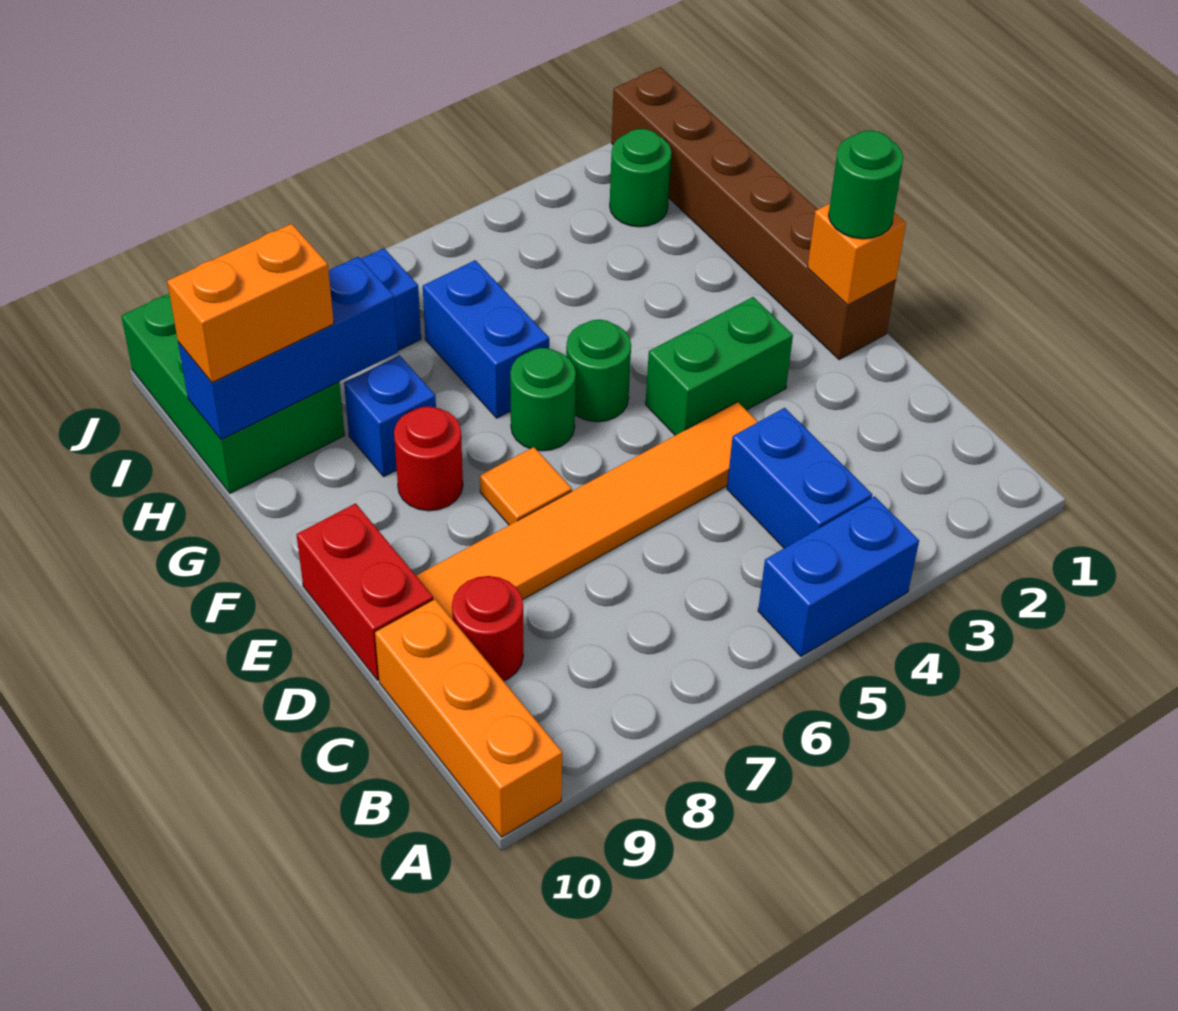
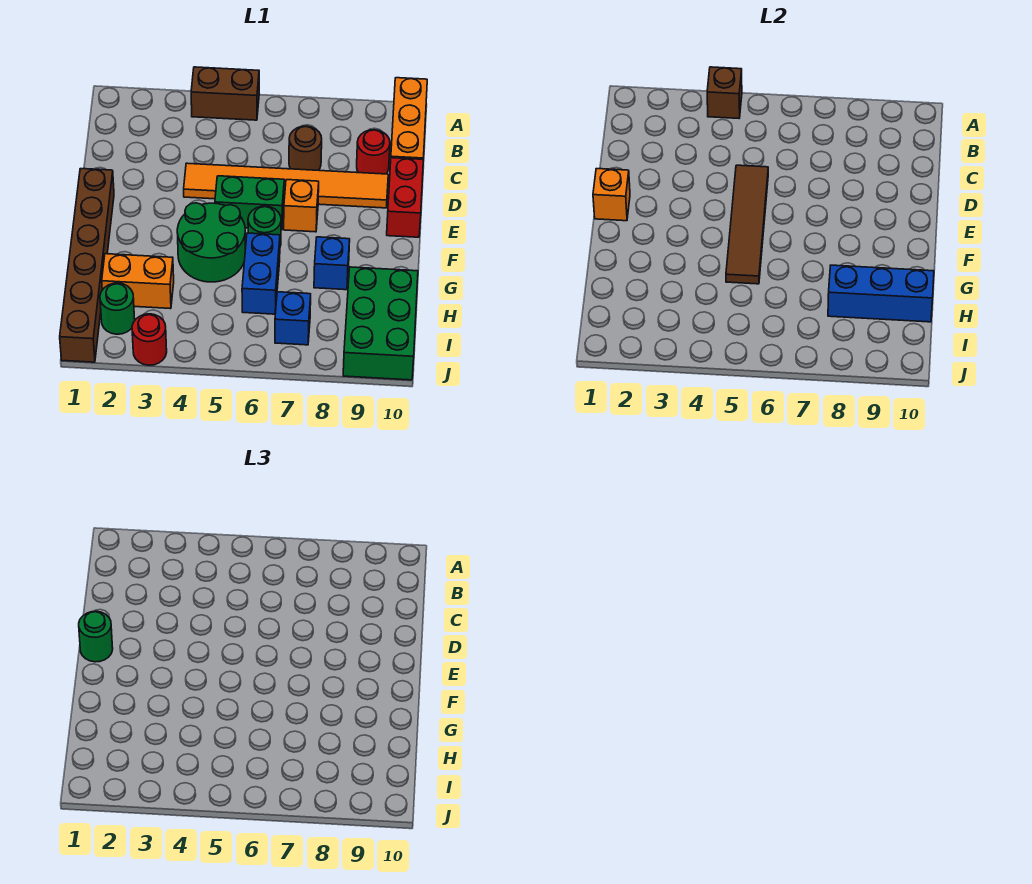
blue 1x2 brick [758,496,919,656] -> brown 1x2 brick [191,67,259,120]
none -> brown 1x1 brick [707,67,742,118]
blue 1x2 brick [727,408,872,548] -> none
none -> brown 1x1 round brick [289,126,322,170]
none -> brown 1x4 tile [726,165,768,284]
green 1x2 brick [646,297,793,435] -> green 1x2 brick moved to [215,176,284,230]
orange 1x1 tile [480,447,572,525] -> orange 1x1 brick [284,180,319,232]
green 1x1 round brick [566,320,631,422] -> green 2x2 round brick [177,203,245,282]
red 1x1 round brick [394,407,463,511] -> red 1x1 round brick moved to [132,314,167,365]
orange 1x2 brick [167,224,334,383] -> orange 1x2 brick moved to [102,254,174,309]

